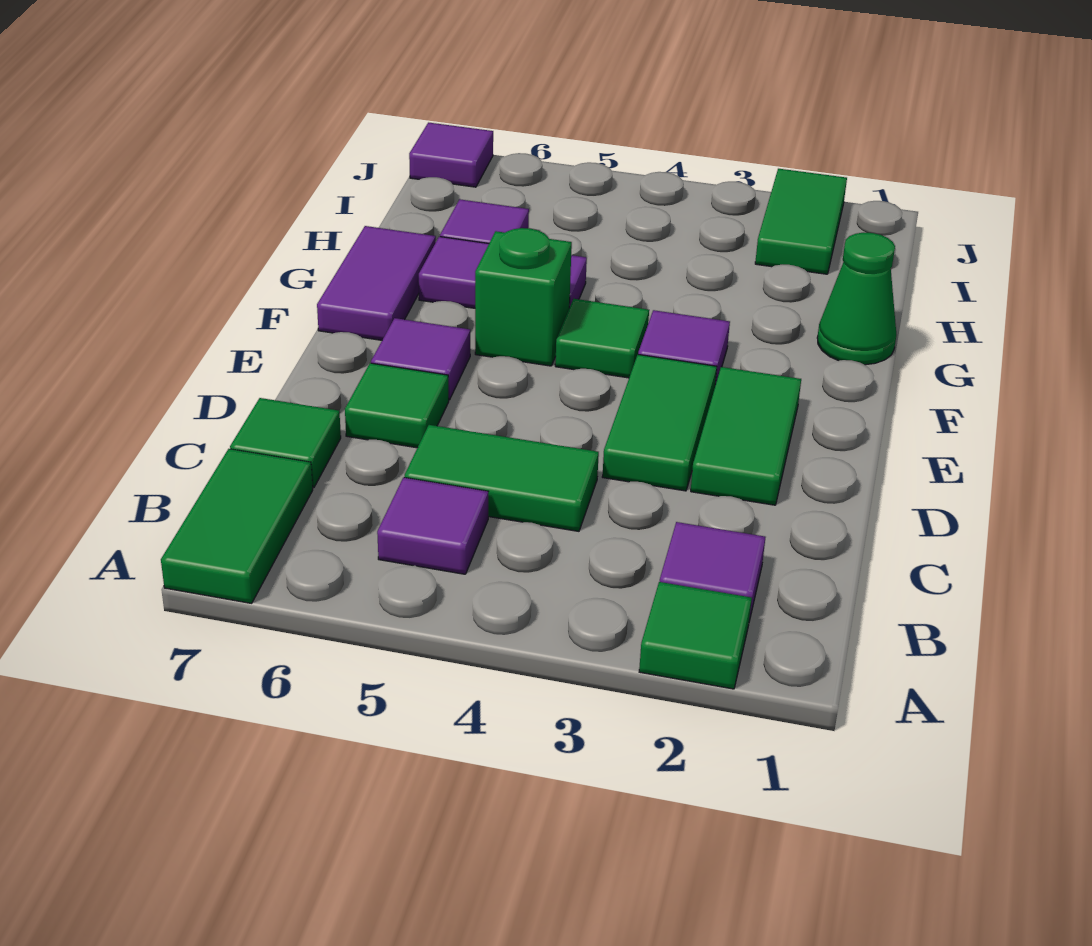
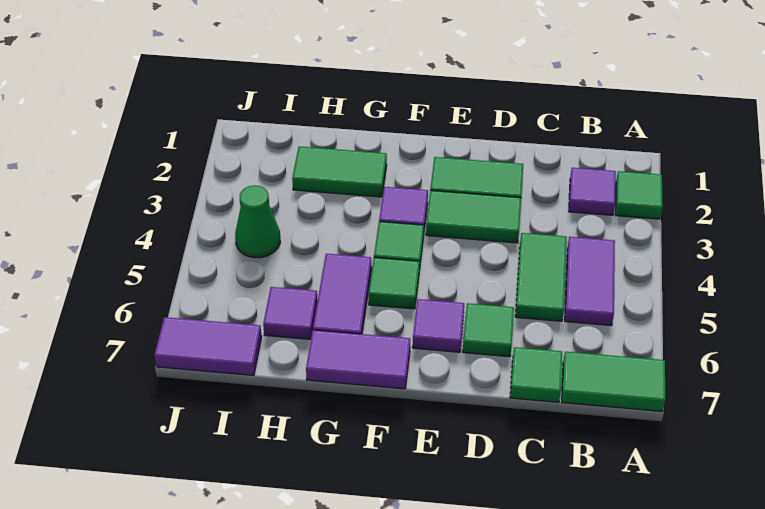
purple 1x1 tile [377,477,488,574] -> purple 1x2 tile [565,237,615,326]
green 1x1 brick [475,228,572,366] -> green 1x1 tile [369,258,420,309]
green 1x1 cone [817,233,896,365] -> green 1x1 cone moved to [235,185,280,258]
green 1x2 tile [755,169,847,274] -> green 1x2 tile moved to [292,147,387,197]
purple 1x1 tile [409,123,493,187] -> purple 1x2 tile [154,317,262,375]

